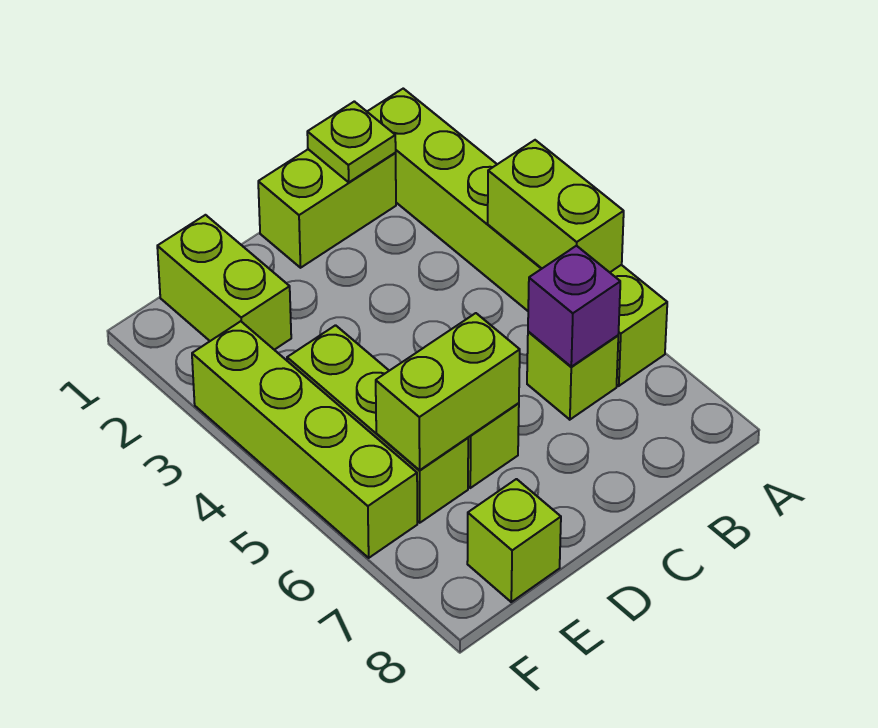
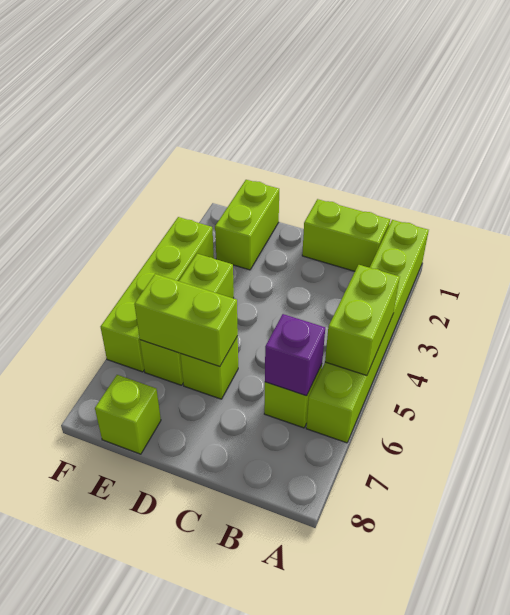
lime 1x1 plate [307,101,396,182] -> none

